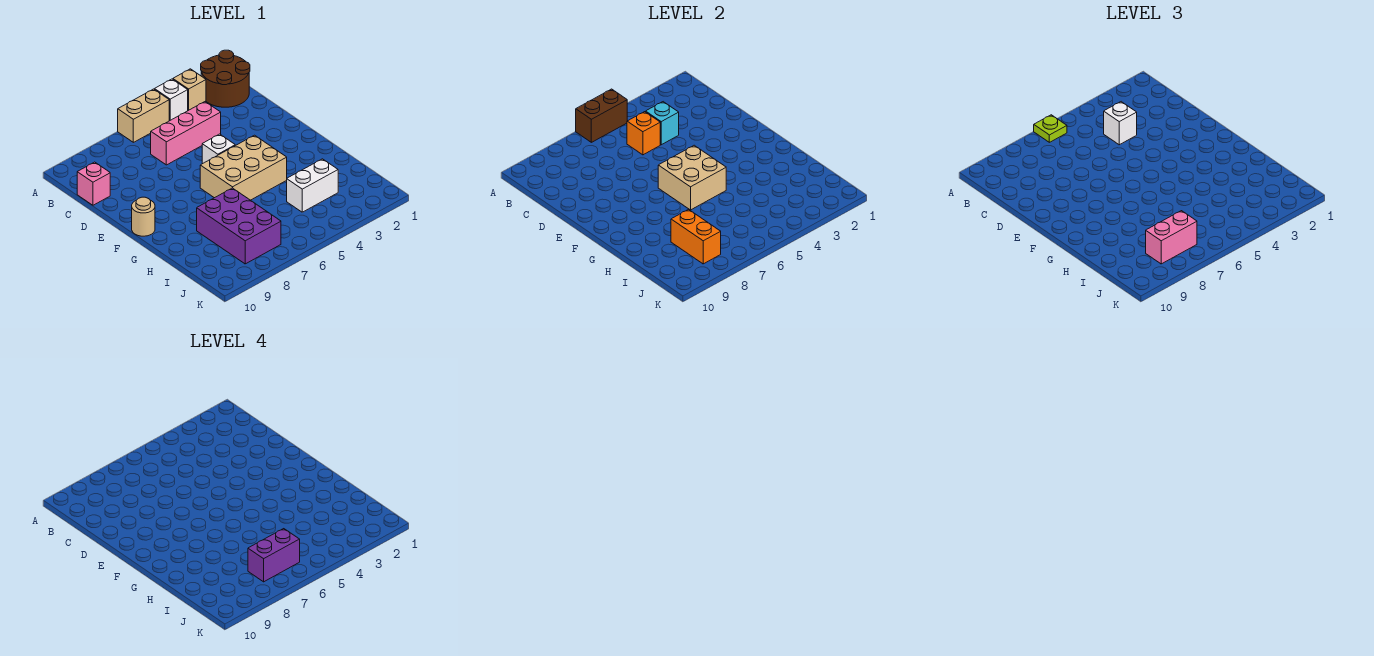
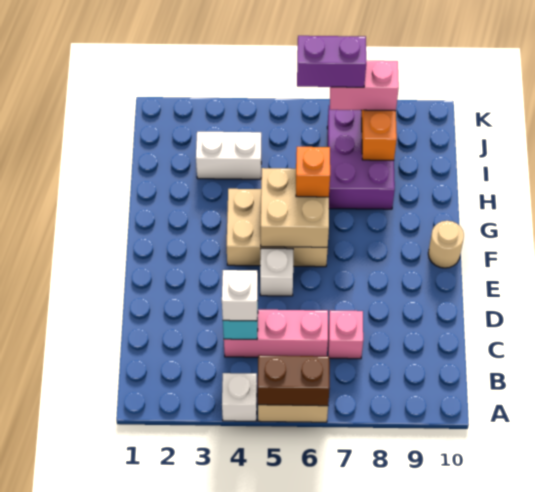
brown 2x2 round brick [201,50,250,107] -> none
tan 1x1 brick [173,69,206,111] -> none
lime 1x1 plate [1034,115,1067,142] -> none
orange 1x1 brick [627,112,660,155] -> orange 1x1 brick moved to [296,147,330,197]
pink 1x1 brick [77,162,110,205] -> pink 1x1 brick moved to [328,310,363,359]

